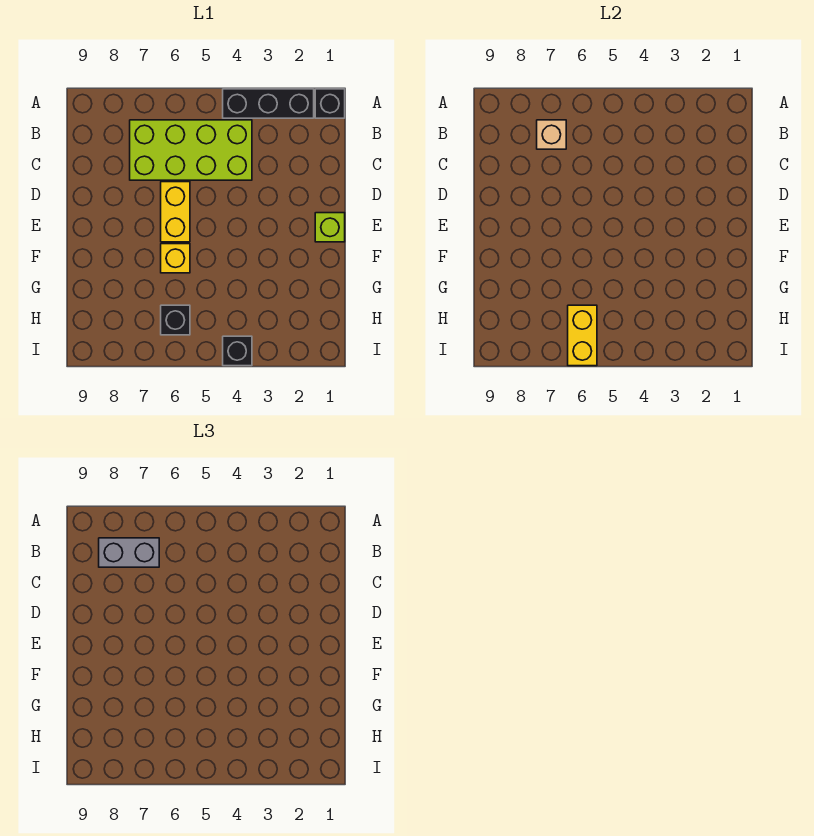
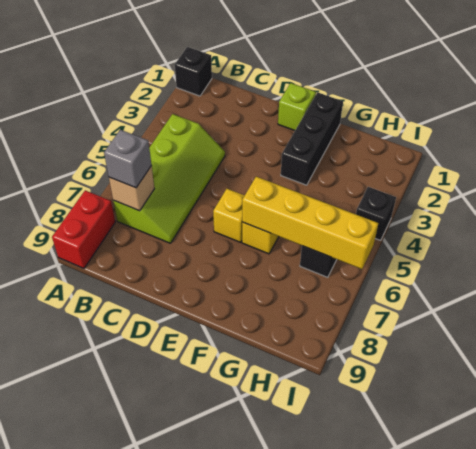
black 1x3 brick [223,89,314,118] -> black 1x3 brick moved to [281,92,343,185]
none -> red 1x2 brick [52,190,115,268]
lime 2x4 brick [130,120,252,180] -> lime 2x4 slope [113,114,225,243]
grey 1x2 brick [99,538,159,567] -> grey 1x1 brick [104,130,151,188]
yellow 1x2 brick [161,182,190,242] -> yellow 1x1 brick [213,189,245,242]
yellow 1x2 brick [568,305,597,366] -> yellow 1x4 brick [242,177,378,269]

